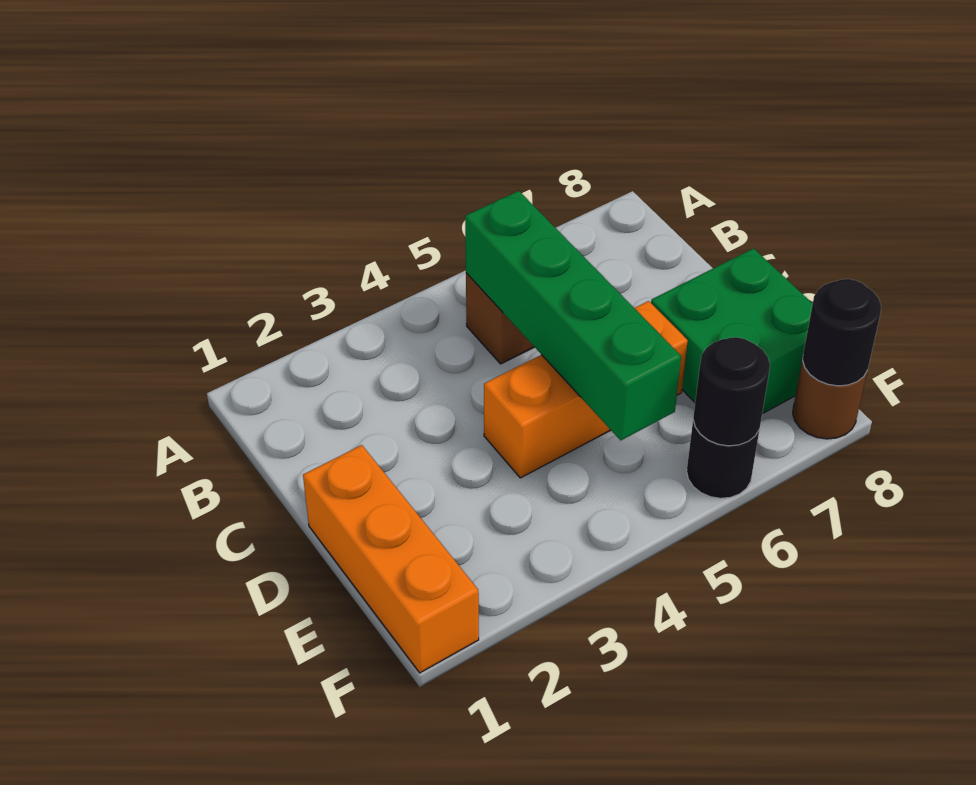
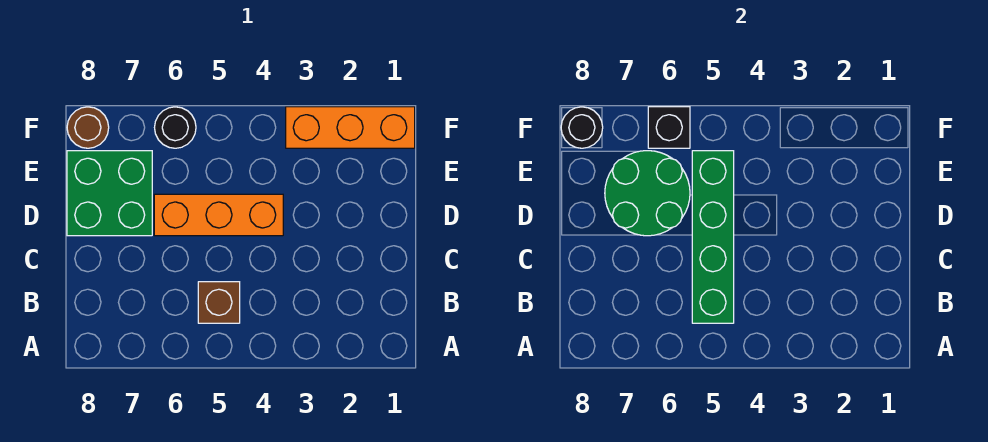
orange 1x3 brick [303,445,479,673] -> orange 1x3 brick turned to [286,107,415,148]
none -> green 2x2 round brick [605,151,690,236]
black 1x1 round brick [693,337,770,446] -> black 1x1 brick [648,107,690,148]

